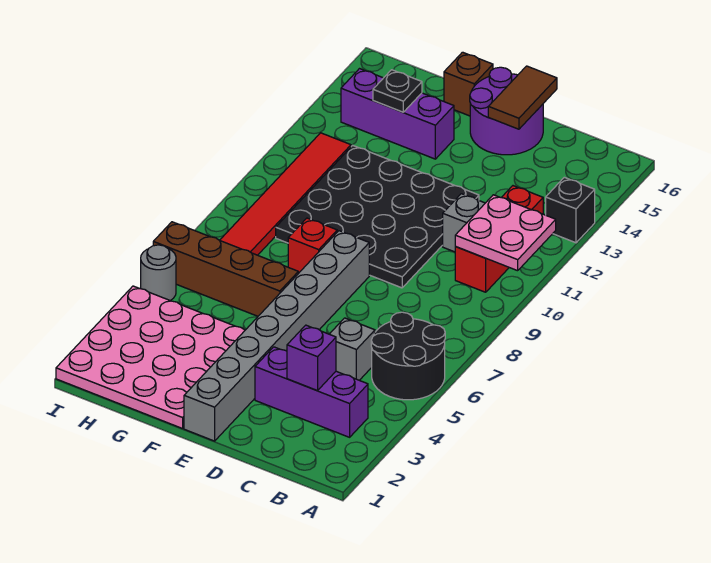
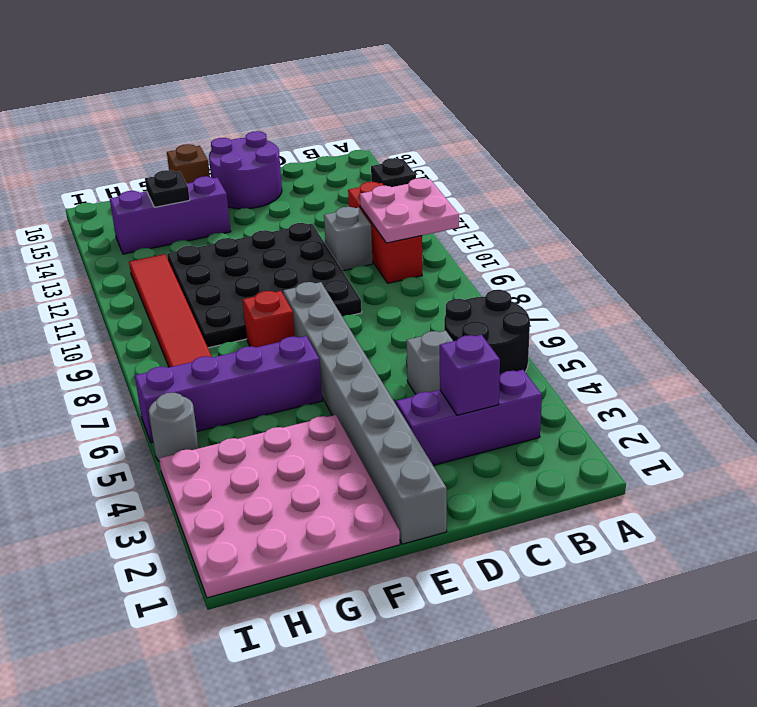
brown 1x2 tile [488,66,557,129] -> none
brown 1x4 brick [153,222,298,316] -> purple 1x4 brick [135,336,322,443]

